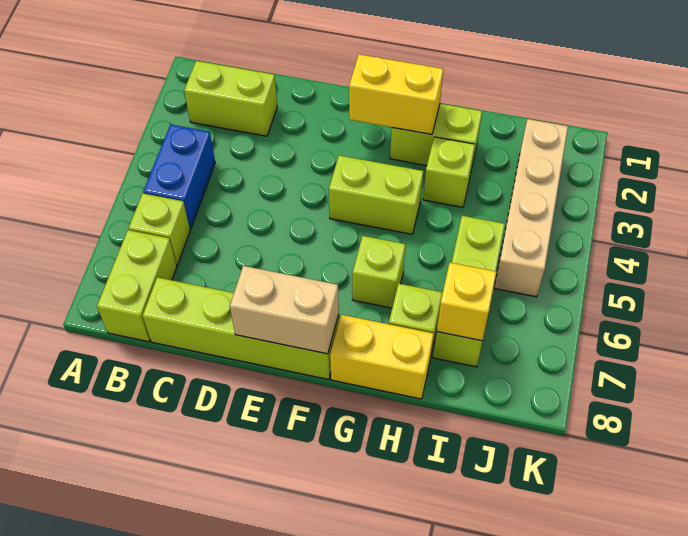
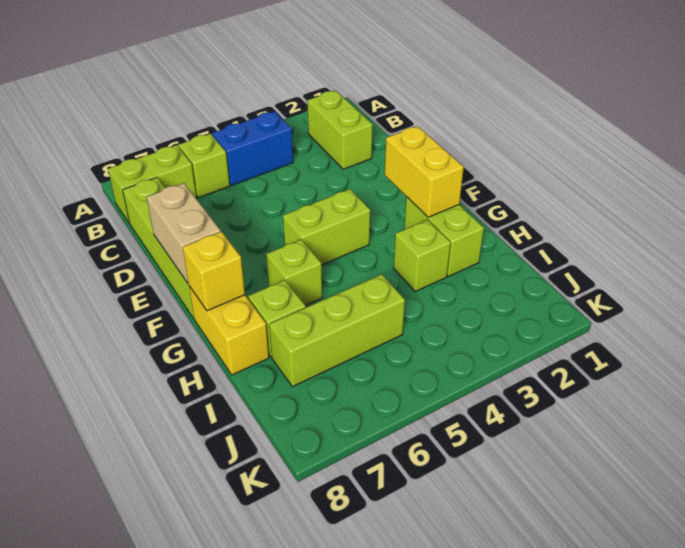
lime 1x2 brick [329,155,423,234] -> lime 1x2 brick turned to [283,189,370,265]
yellow 1x1 brick [437,263,496,341] -> yellow 1x1 brick moved to [183,232,245,311]
tan 1x4 brick [494,119,568,297] -> none

